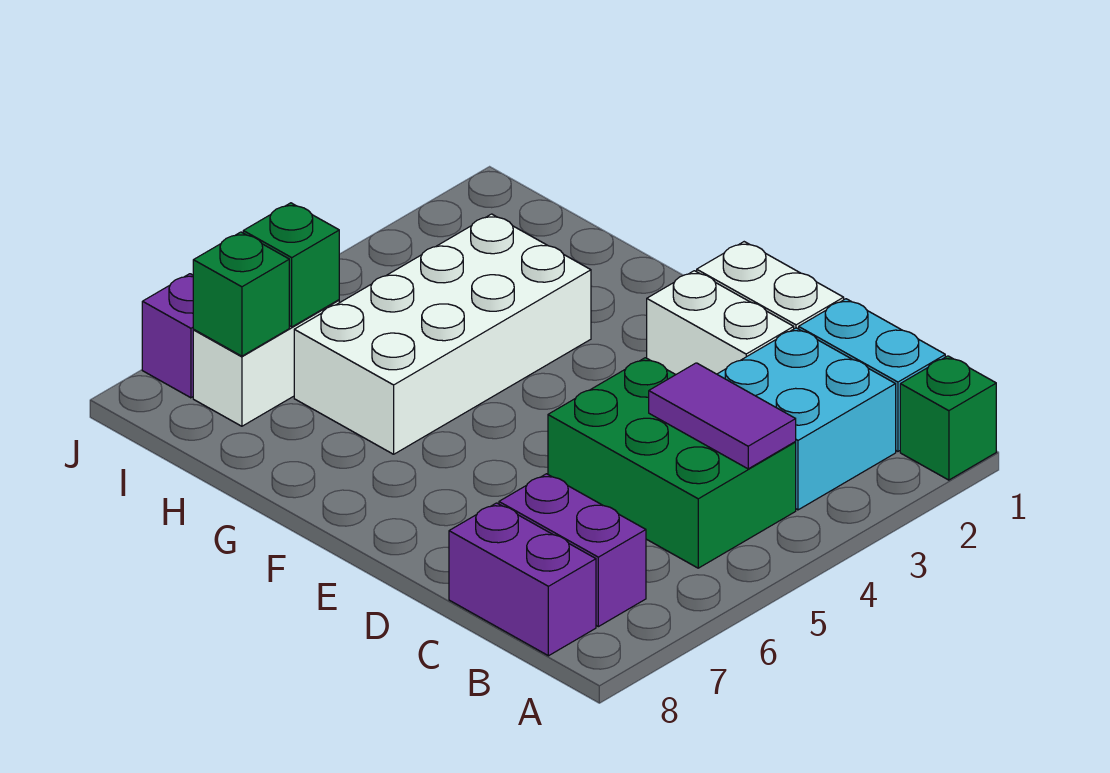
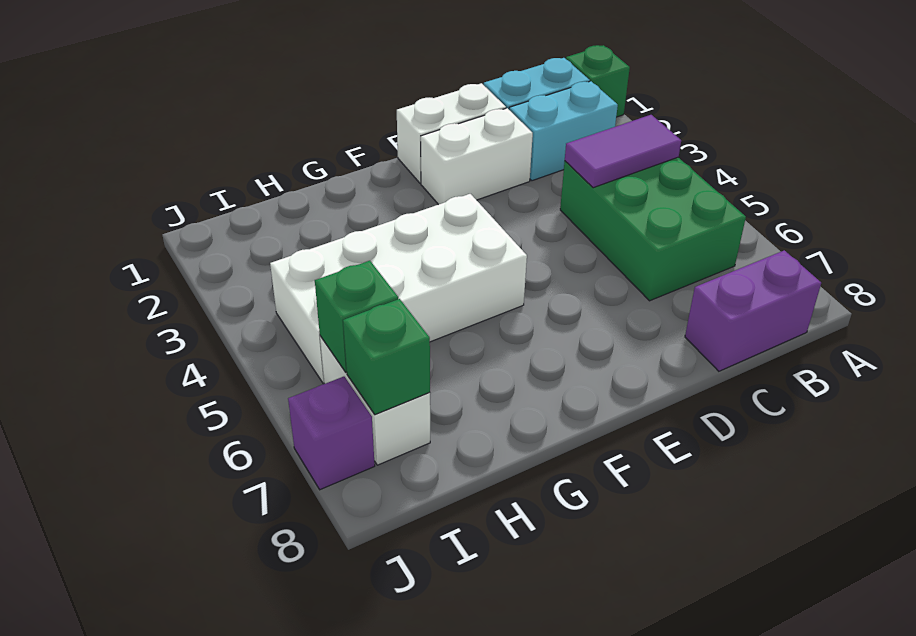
cyan 2x2 brick [717,328,896,510] -> cyan 1x2 brick [509,81,618,181]
green 2x3 brick [548,358,796,568] -> green 2x3 brick turned to [560,157,746,301]
purple 1x2 brick [499,474,646,627] -> none
white 2x4 brick [294,214,591,454] -> white 2x4 brick turned to [270,194,527,384]

